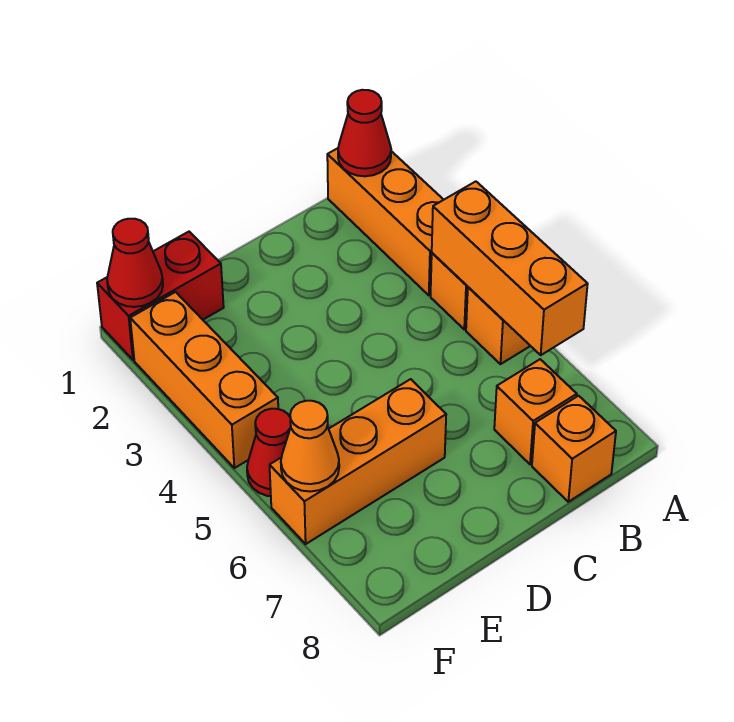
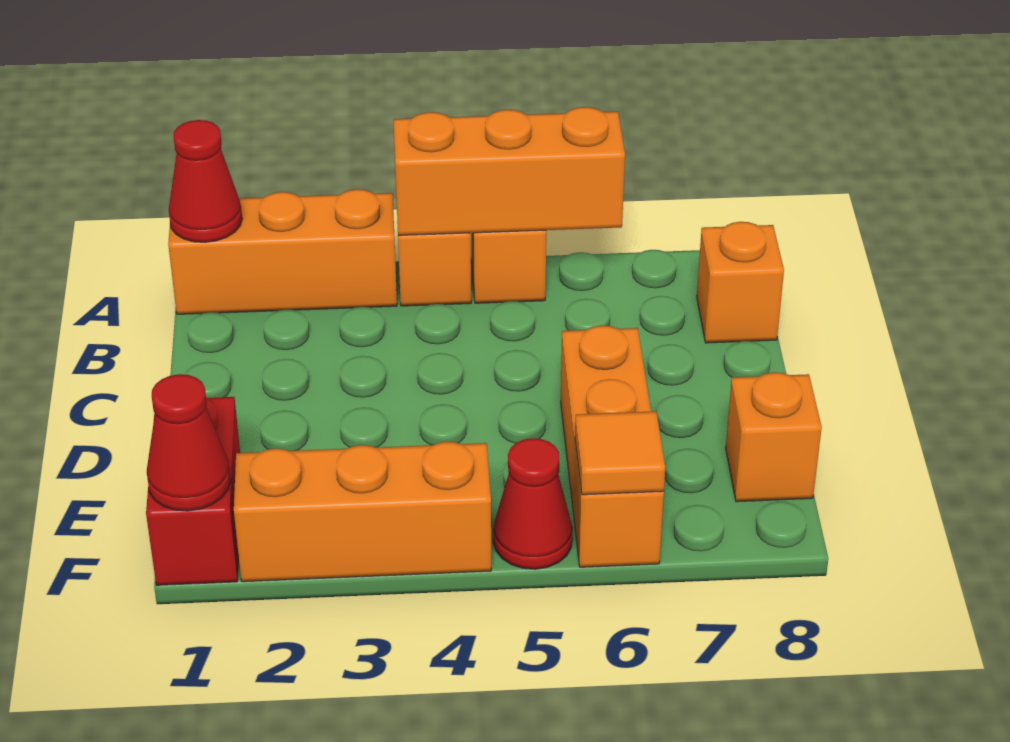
orange 1x1 brick [494,359,577,464] -> orange 1x1 brick moved to [726,372,822,502]
orange 1x1 cone [281,401,339,492] -> orange 1x1 tile [575,411,665,495]

